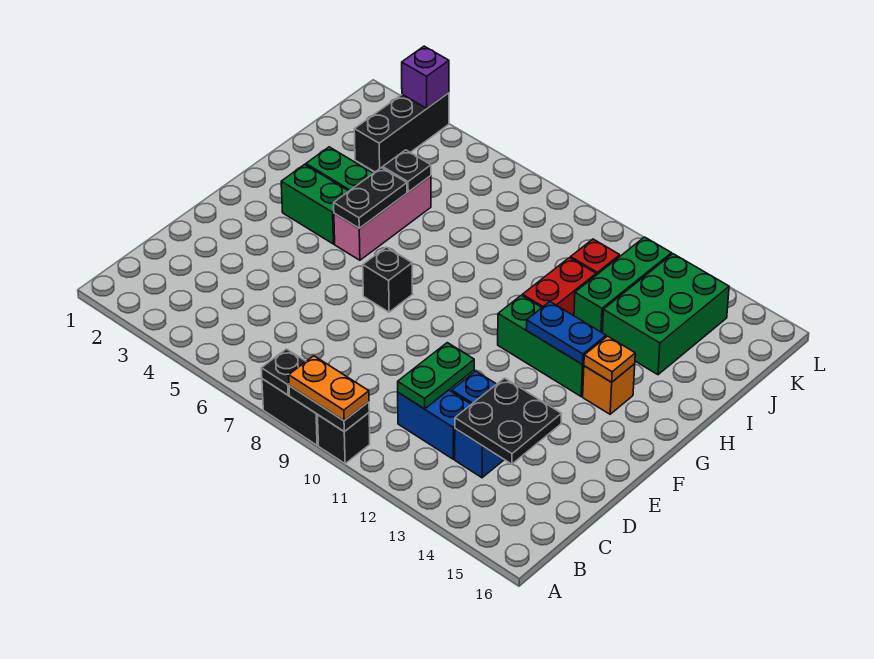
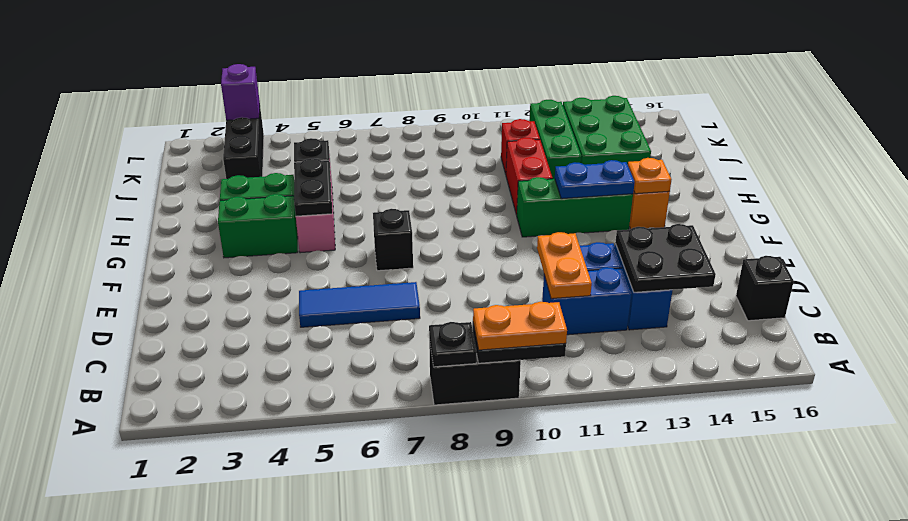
black 1x1 brick [318,413,370,464] -> black 1x1 brick moved to [736,256,794,321]
green 1x2 plate [398,343,474,409] -> orange 1x2 plate [537,232,592,299]
none -> blue 1x3 tile [299,282,420,327]

